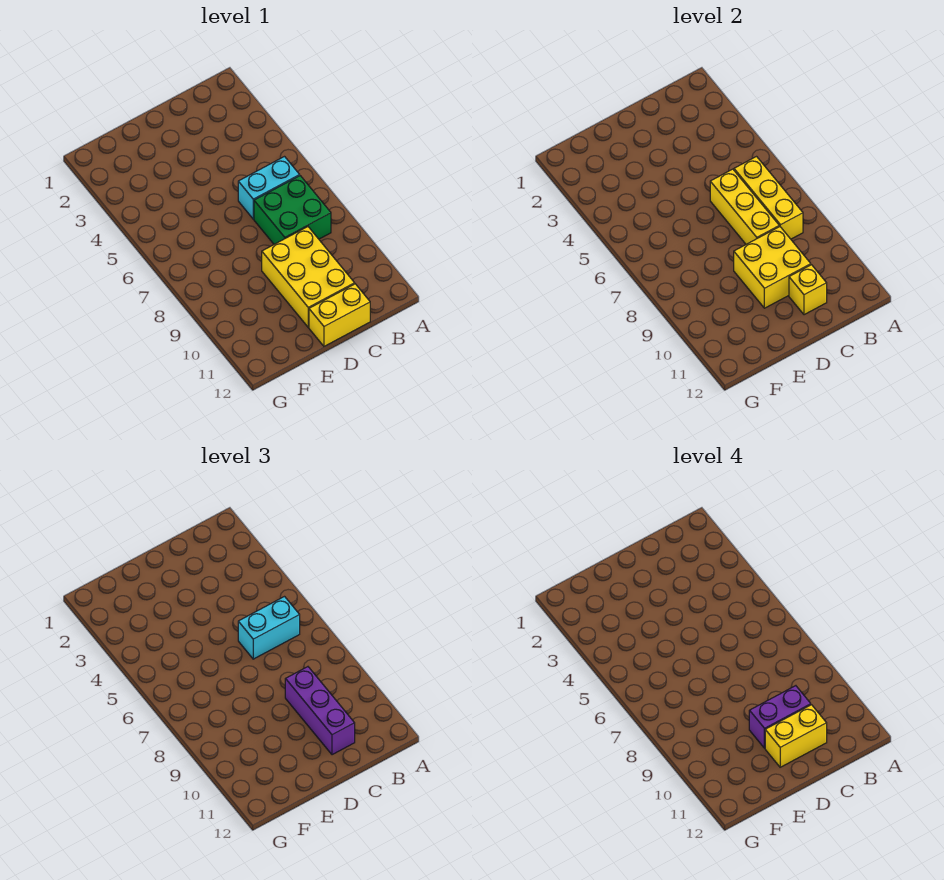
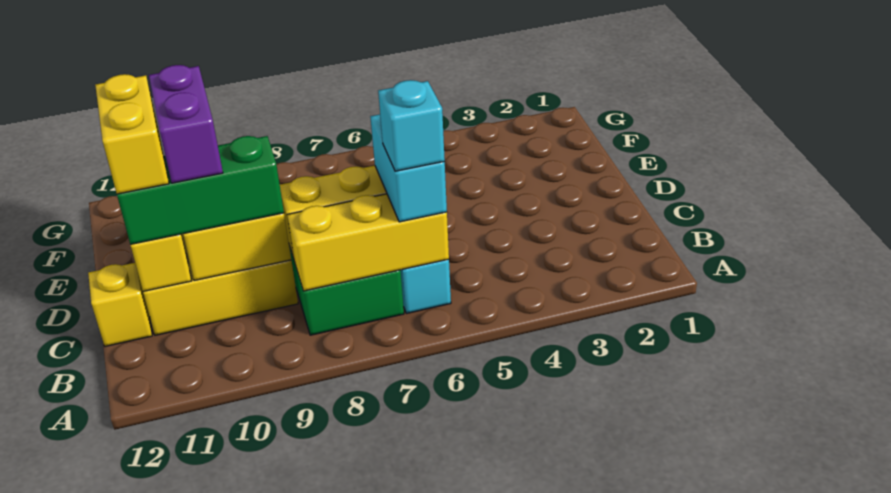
none -> cyan 1x1 brick [378,80,445,171]
purple 1x3 brick [285,667,355,755] -> green 1x3 brick [117,136,284,244]
yellow 1x2 brick [309,284,370,346] -> yellow 1x1 brick [88,263,152,346]

